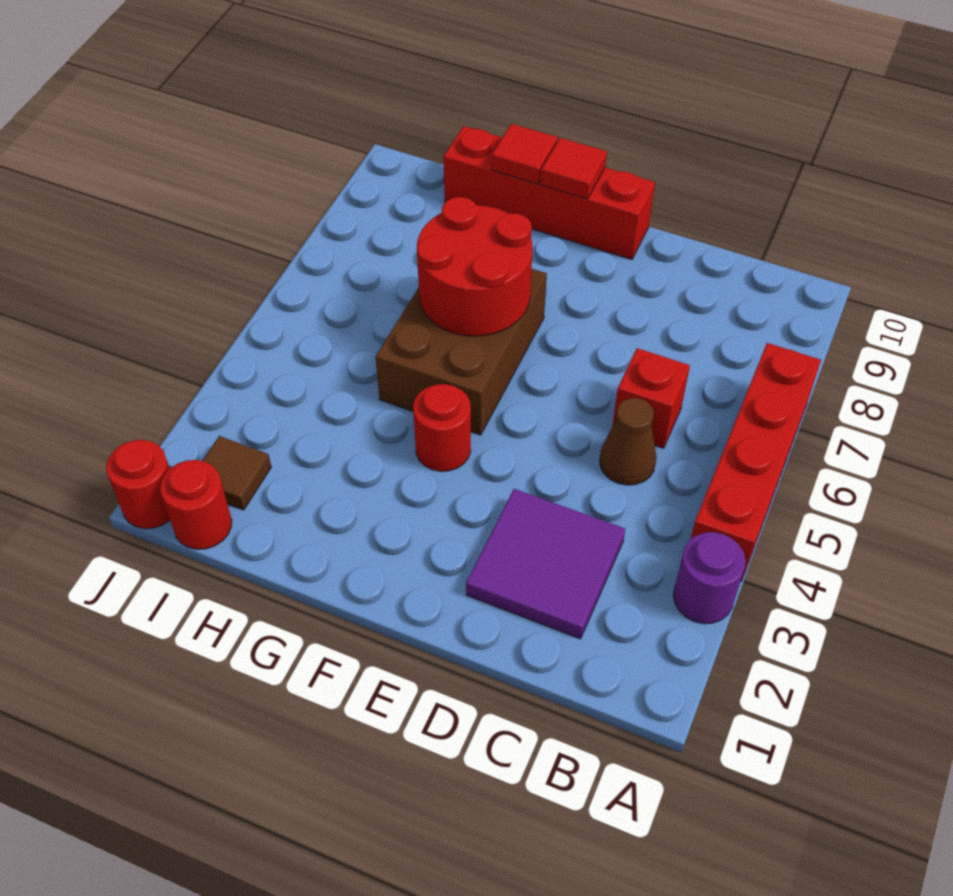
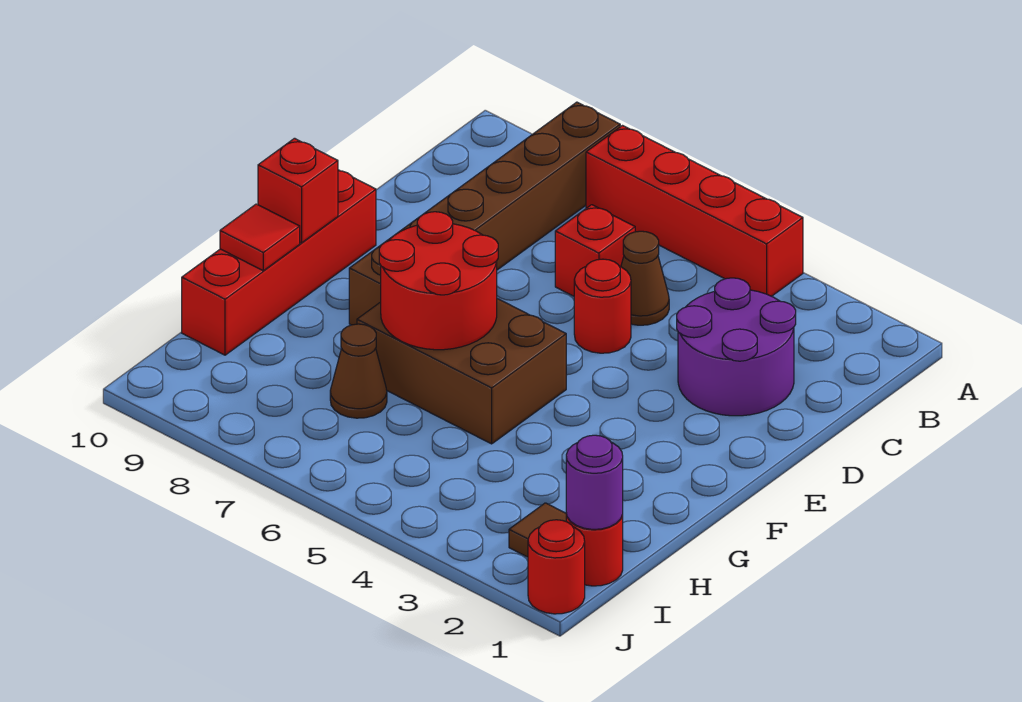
purple 1x1 round brick [673,532,746,624] -> purple 1x1 round brick moved to [566,435,623,529]
none -> brown 1x6 brick [349,102,620,325]
purple 2x2 tile [466,489,625,639] -> purple 2x2 round brick [677,278,796,416]
red 1x1 round brick [413,384,471,471] -> red 1x1 round brick moved to [574,259,631,353]
red 1x1 tile [540,138,607,199] -> red 1x1 brick [258,138,338,243]
none -> brown 1x1 cone [330,324,387,418]

